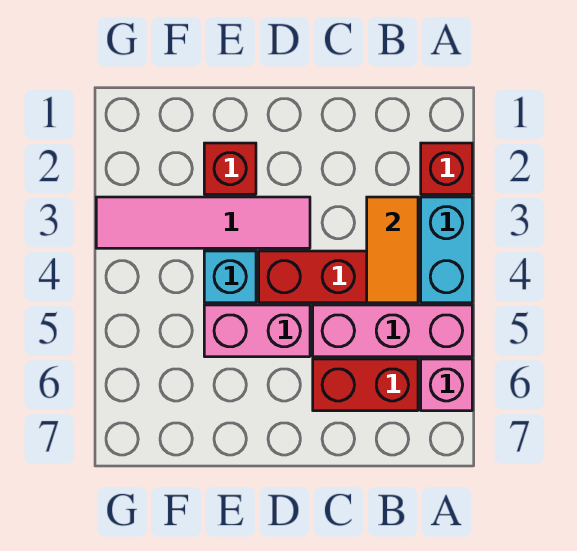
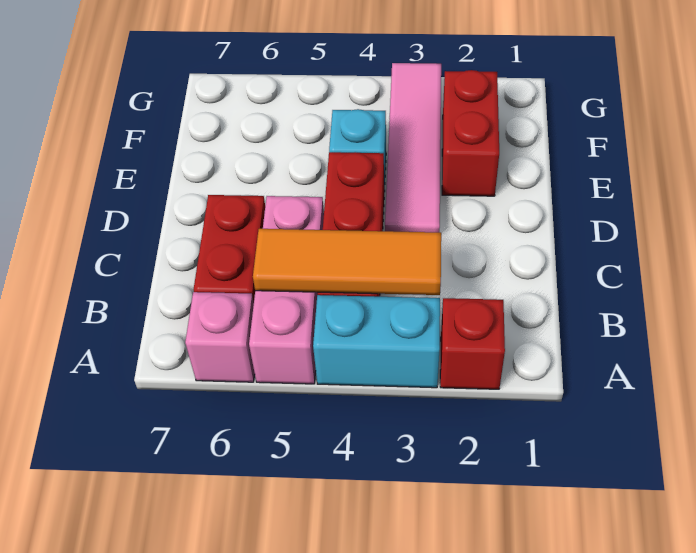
orange 1x2 tile [367,197,418,303] -> orange 1x3 tile [253,229,441,295]
pink 1x2 brick [204,305,310,357] -> none
red 1x1 brick [204,143,256,194] -> red 1x2 brick [442,70,499,196]

